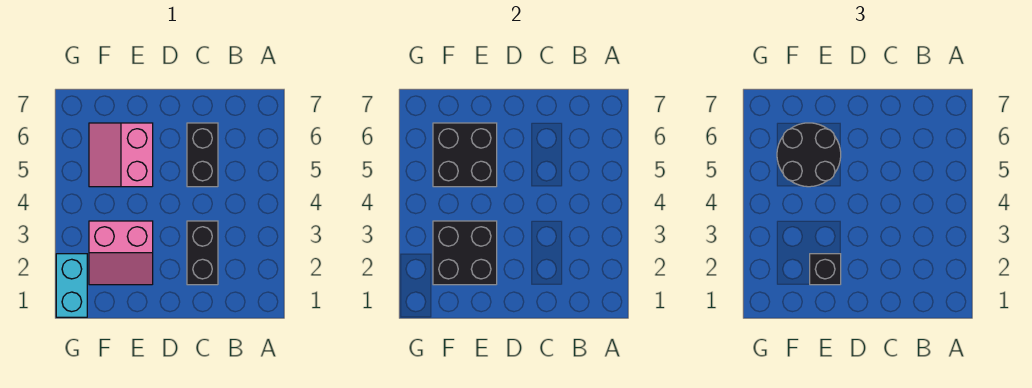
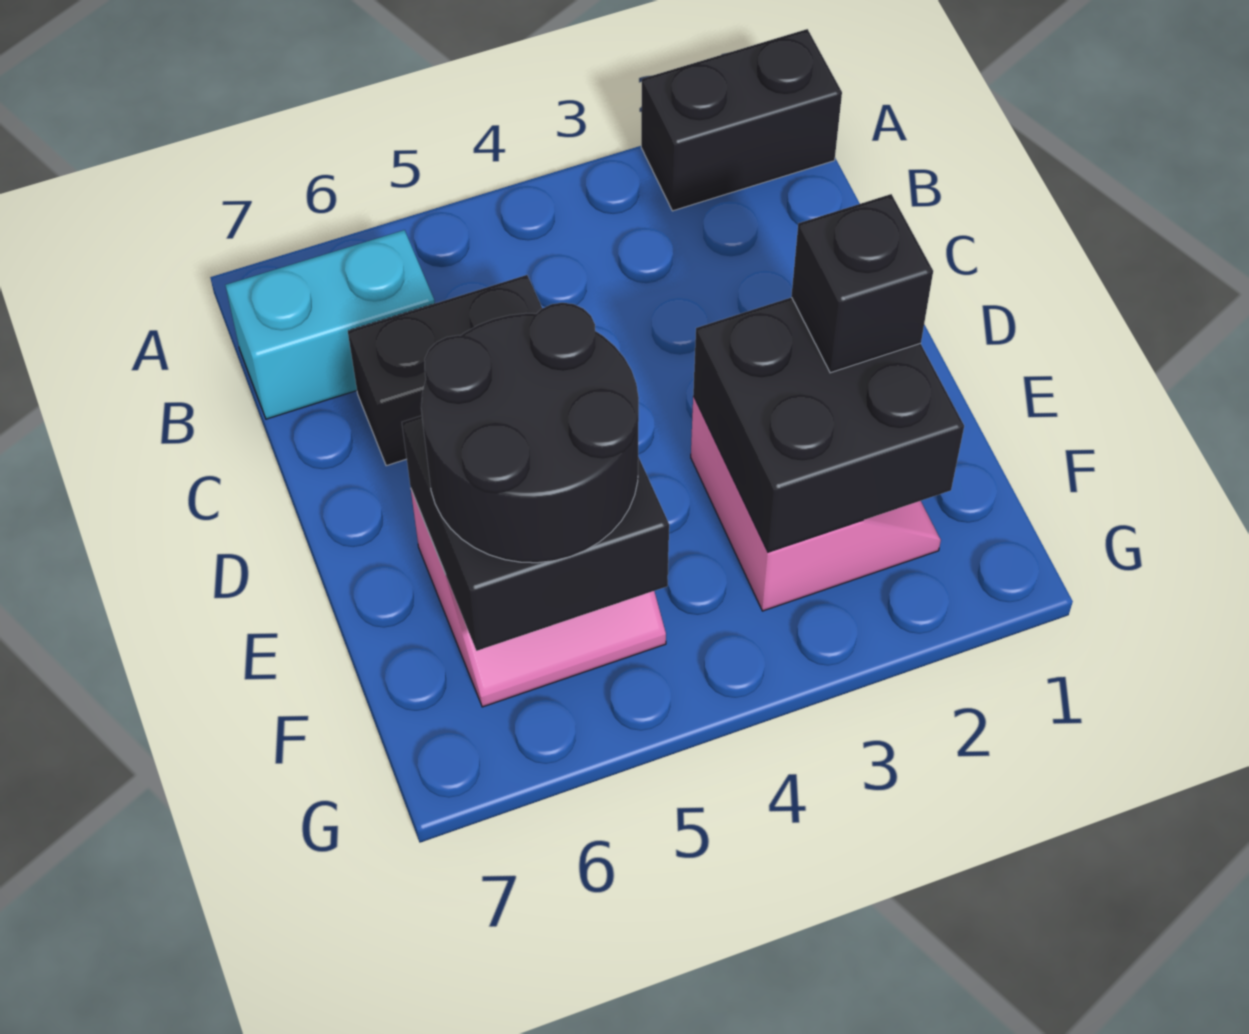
black 1x2 brick [187,221,218,285] -> black 1x2 brick moved to [641,29,842,211]
cyan 1x2 brick [56,254,87,317] -> cyan 1x2 brick moved to [225,230,435,419]

